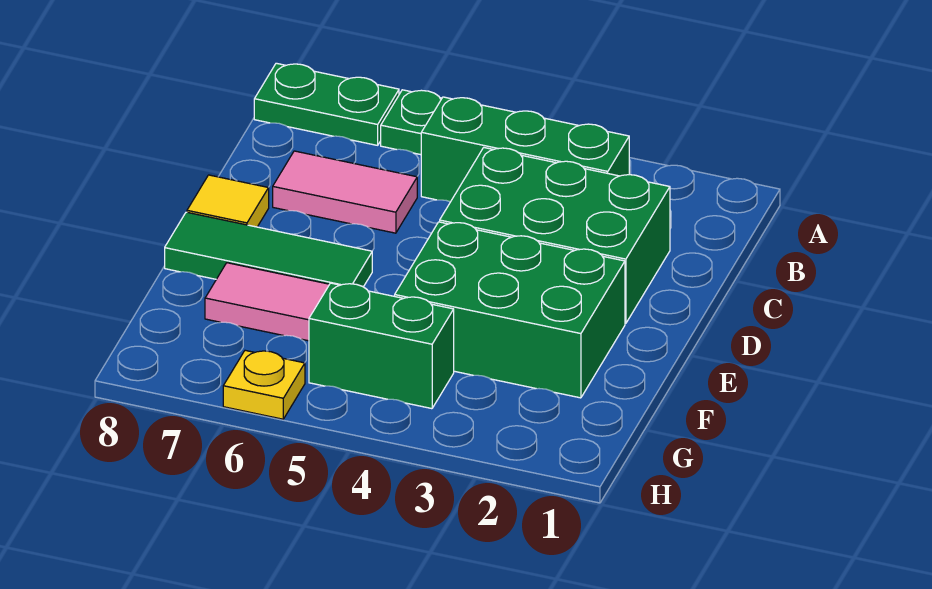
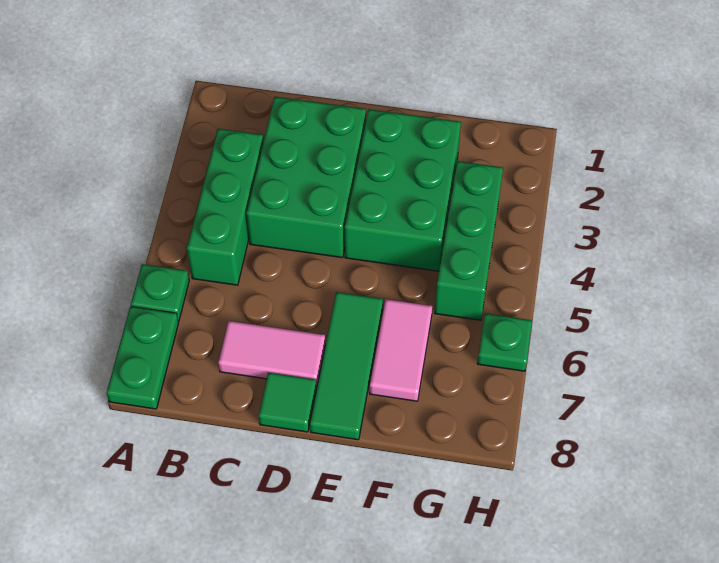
pink 1x2 tile [273,151,417,233] -> pink 1x2 tile turned to [218,321,325,386]
yellow 1x1 tile [187,175,269,227] -> green 1x1 tile [259,373,317,432]
green 1x2 brick [309,283,454,409] -> green 1x3 brick [435,161,503,320]
yellow 1x1 plate [223,350,305,419] -> green 1x1 plate [477,314,532,371]

